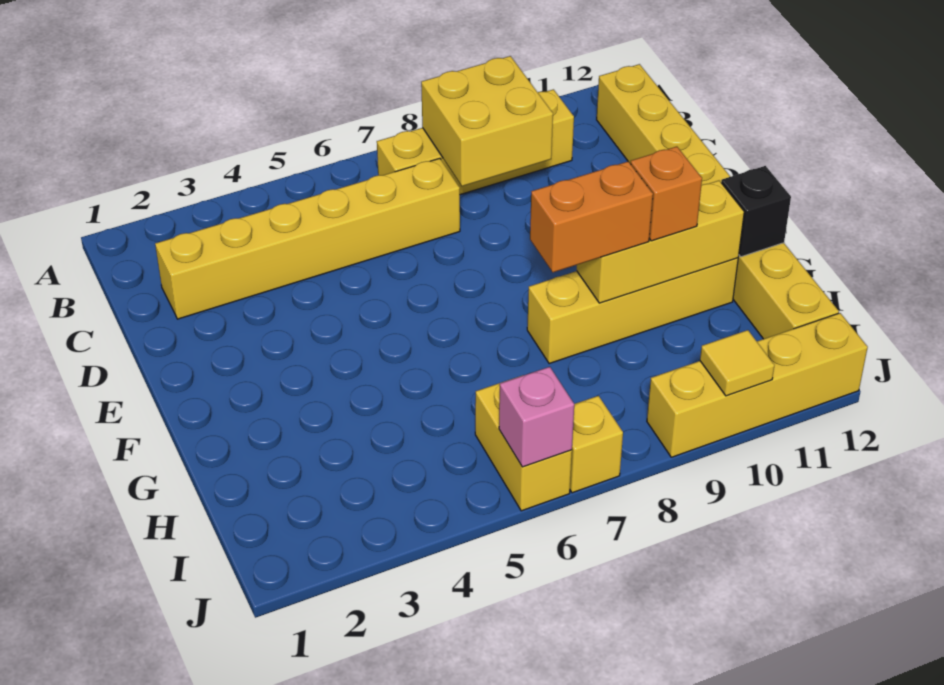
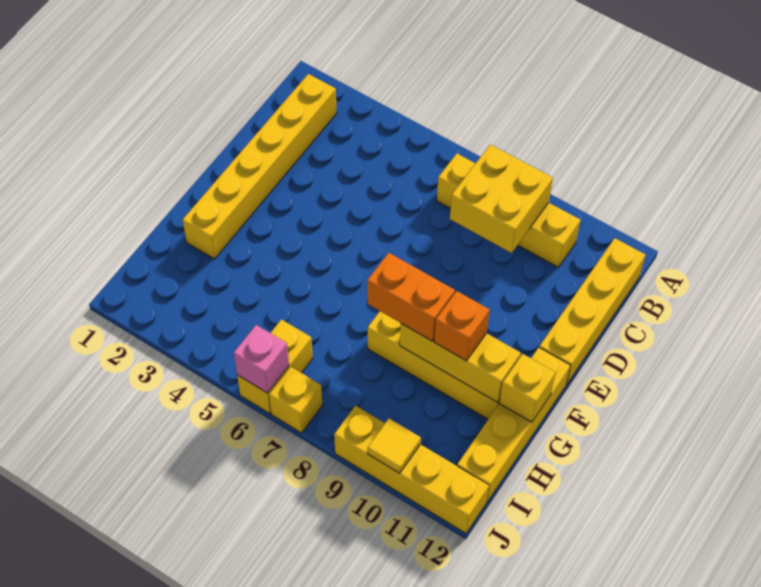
yellow 1x6 brick [155,158,460,319] -> yellow 1x6 brick turned to [183,74,337,259]
black 1x1 brick [721,166,791,257] -> yellow 1x1 brick [499,354,556,422]

